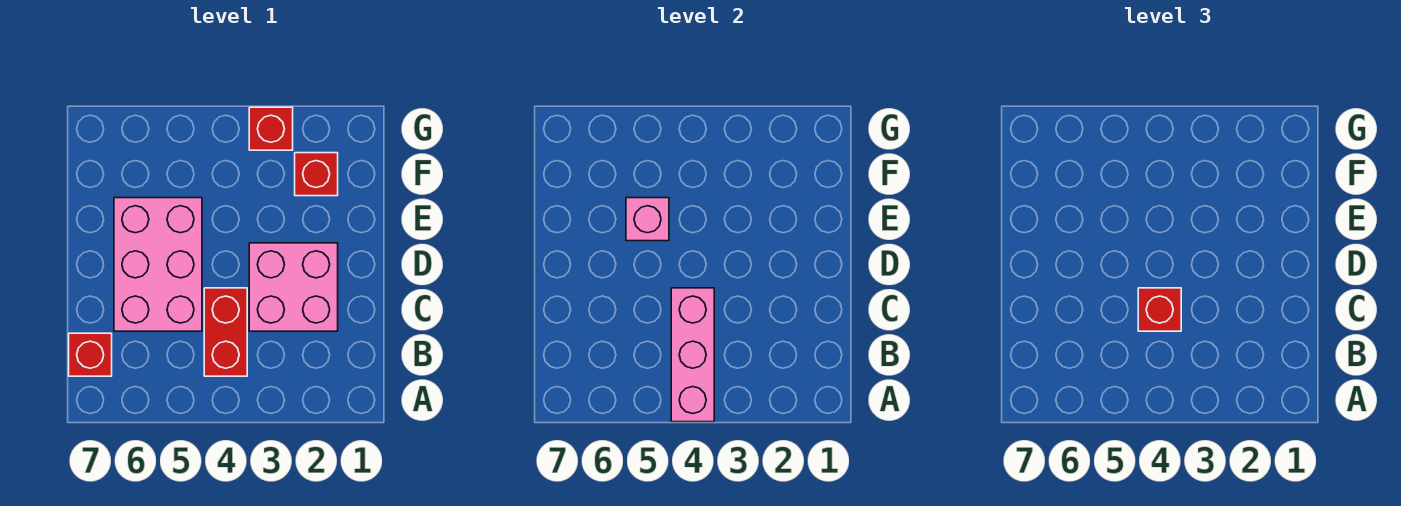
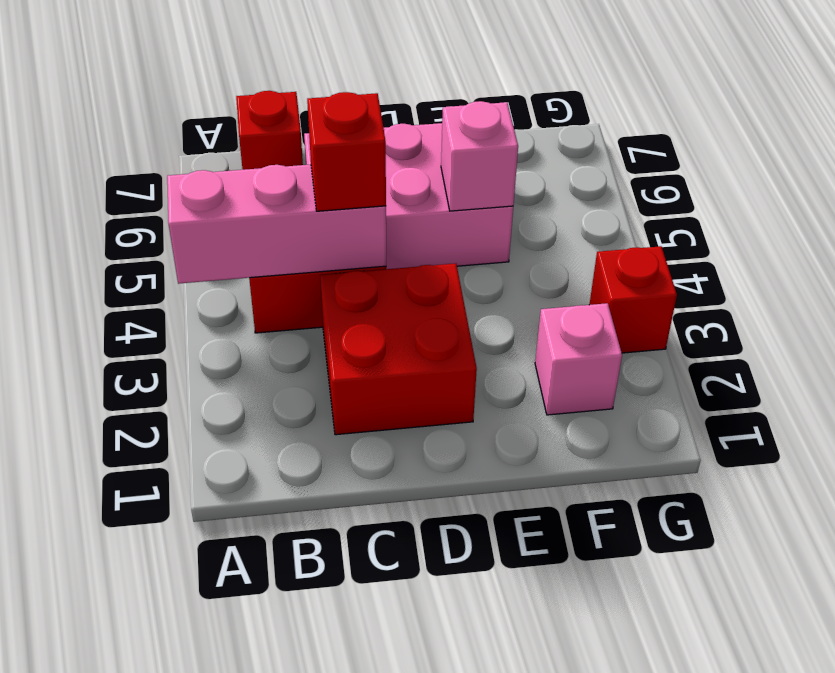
pink 2x2 brick [249,243,338,331] -> red 2x2 brick [320,264,477,435]
red 1x1 brick [295,153,338,196] -> pink 1x1 brick [535,303,622,415]

